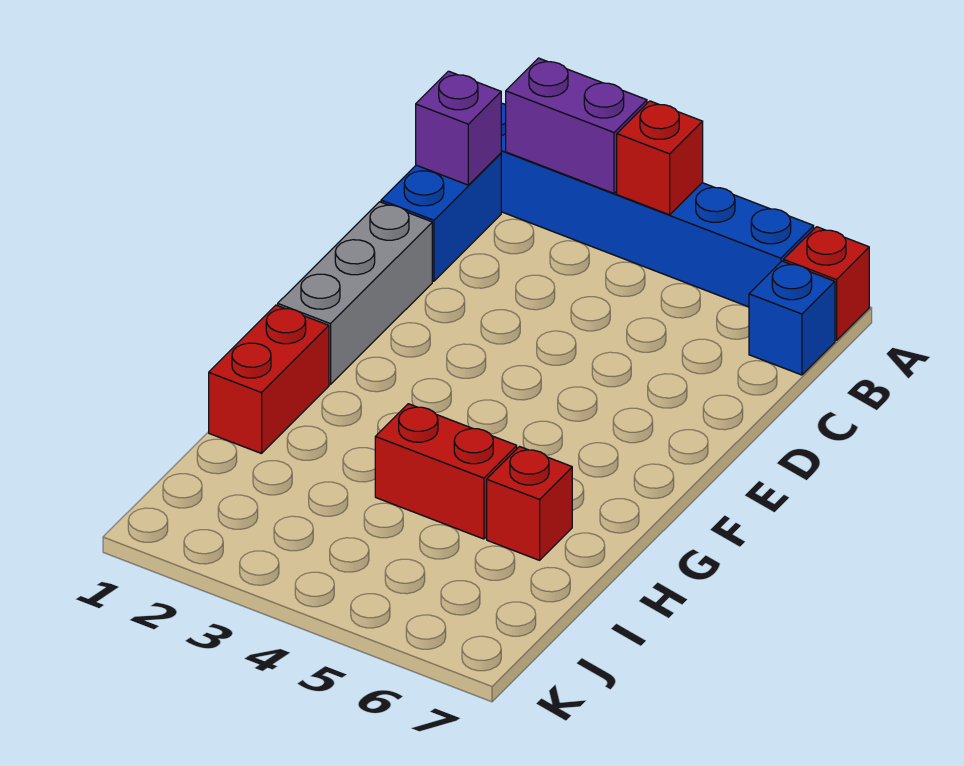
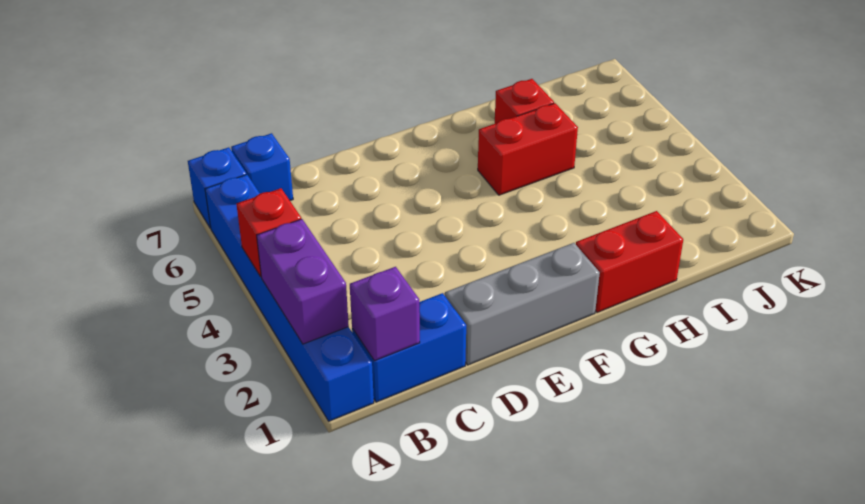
red 1x1 brick [784,227,869,341] -> blue 1x1 brick [188,147,246,228]
red 1x2 brick [375,404,517,539] -> red 1x2 brick turned to [478,103,578,195]

